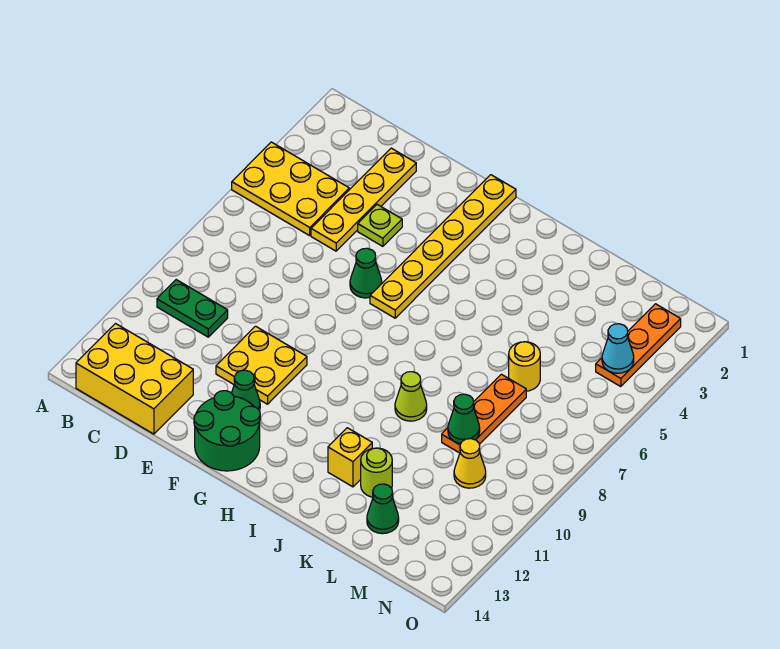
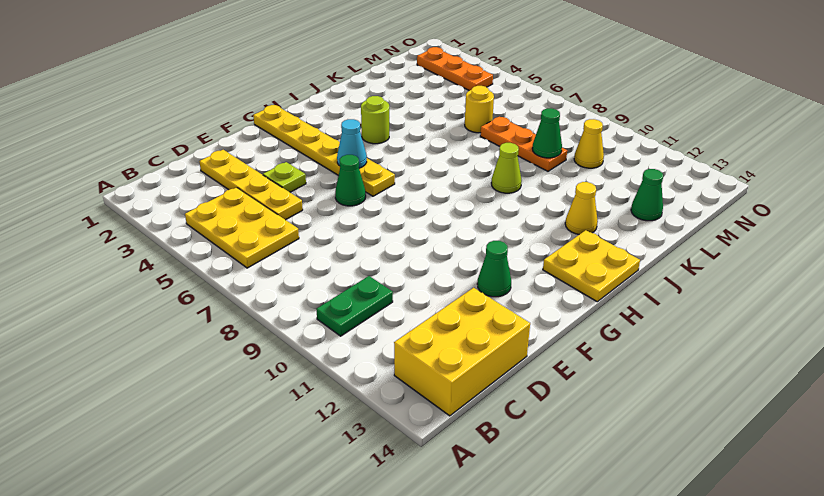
yellow 2x3 plate [232,142,349,236] -> yellow 2x3 plate turned to [185,187,299,268]
yellow 2x2 plate [216,326,307,404] -> yellow 2x2 plate moved to [543,230,640,302]
green 2x2 round brick [194,391,260,471] -> none
yellow 1x1 brick [328,428,372,487] -> yellow 1x1 cone [565,182,598,234]
lime 1x1 round brick [361,448,392,497] -> lime 1x1 round brick moved to [361,96,389,144]
cyan 1x1 cone [602,324,634,373] -> cyan 1x1 cone moved to [337,119,367,168]

